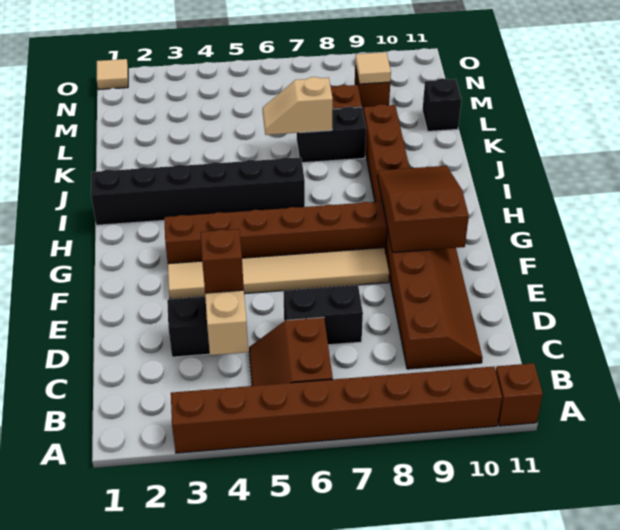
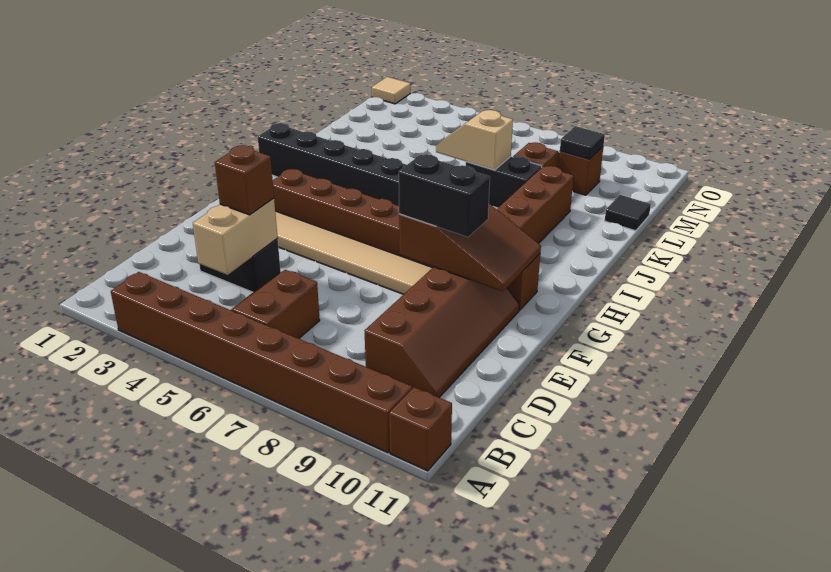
black 1x2 brick [283,285,363,345] -> black 1x2 brick moved to [399,154,490,237]
brown 2x3 slope [377,166,469,252] -> brown 2x3 slope turned to [399,204,541,291]
black 1x1 brick [422,78,462,131] -> black 1x1 tile [605,195,651,231]
tan 1x1 tile [355,52,391,84] -> black 1x1 tile [560,126,605,159]

